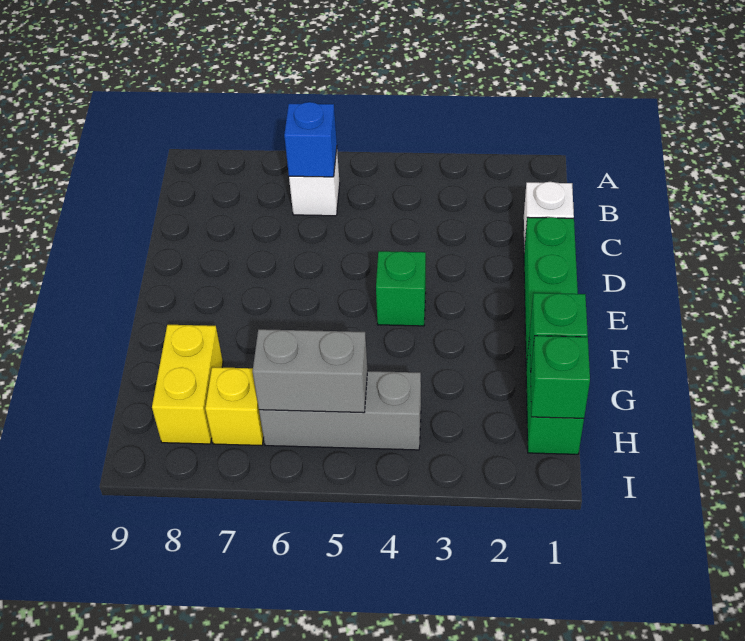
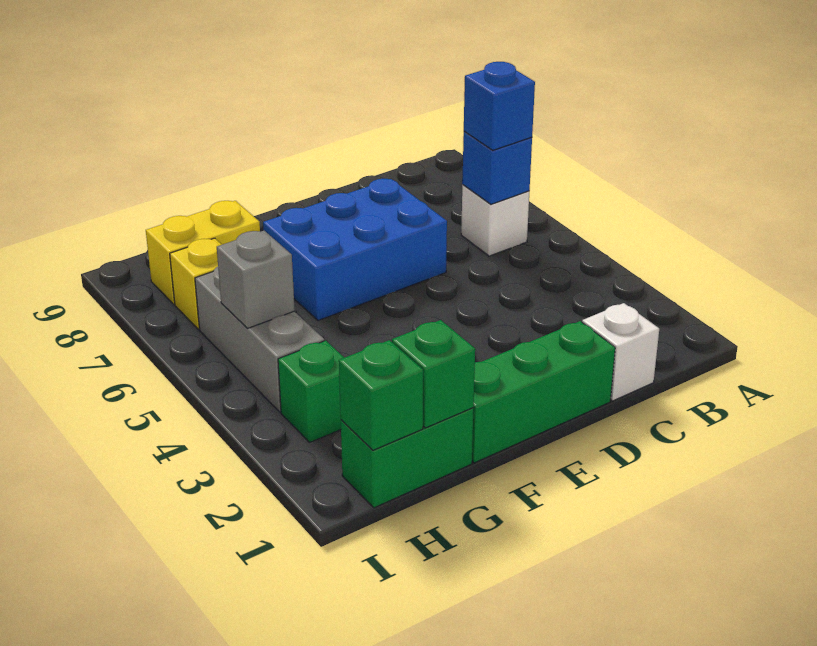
none -> blue 1x1 brick [464,62,535,150]
none -> blue 2x3 brick [263,179,447,321]
green 1x1 brick [376,251,426,326] -> green 1x1 brick moved to [278,341,344,442]
grey 1x2 brick [253,329,368,413] -> grey 1x1 brick [217,231,295,328]

